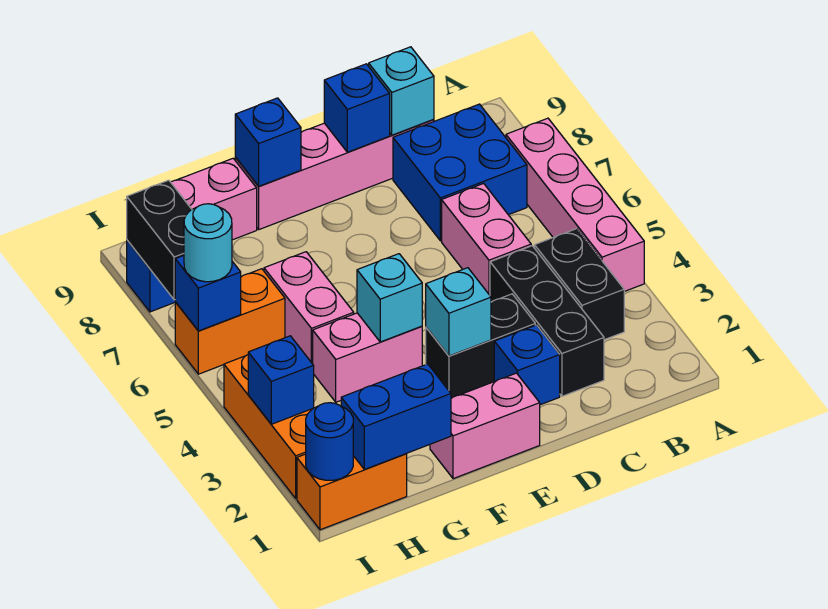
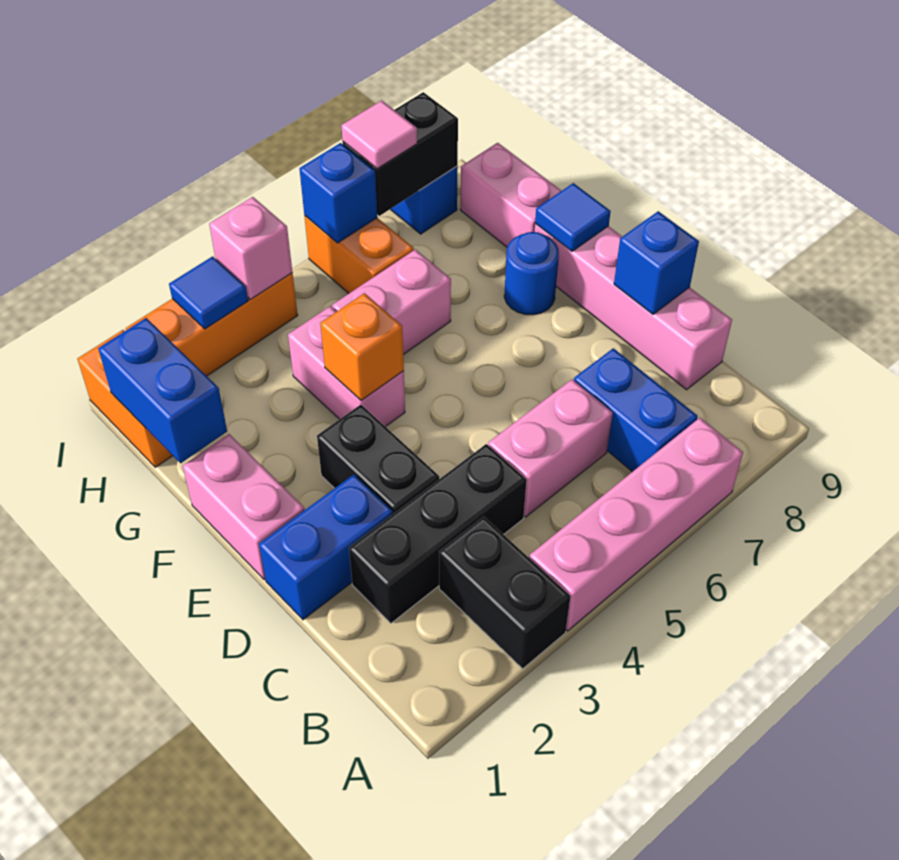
black 1x2 brick [535,229,624,340] -> black 1x2 brick turned to [439,517,571,669]
blue 2x2 brick [393,104,527,241] -> blue 1x2 brick [574,348,698,472]
cyan 1x1 brick [369,47,434,135] -> none
blue 1x1 brick [494,325,560,405] -> blue 1x2 brick [259,475,393,620]
cyan 1x1 brick [426,268,491,356] -> none
cyan 1x1 brick [357,254,422,342] -> orange 1x1 brick [320,293,404,400]
blue 1x1 brick [235,98,301,186] -> blue 1x1 tile [535,183,611,251]
blue 1x1 round brick [306,403,353,480] -> blue 1x1 round brick moved to [504,232,559,315]
blue 1x1 brick [248,336,314,424] -> blue 1x1 tile [169,256,248,329]
none -> pink 1x1 brick [209,197,292,299]
cyan 1x1 round brick [184,204,232,282] -> none
none -> pink 1x1 tile [341,101,417,169]

